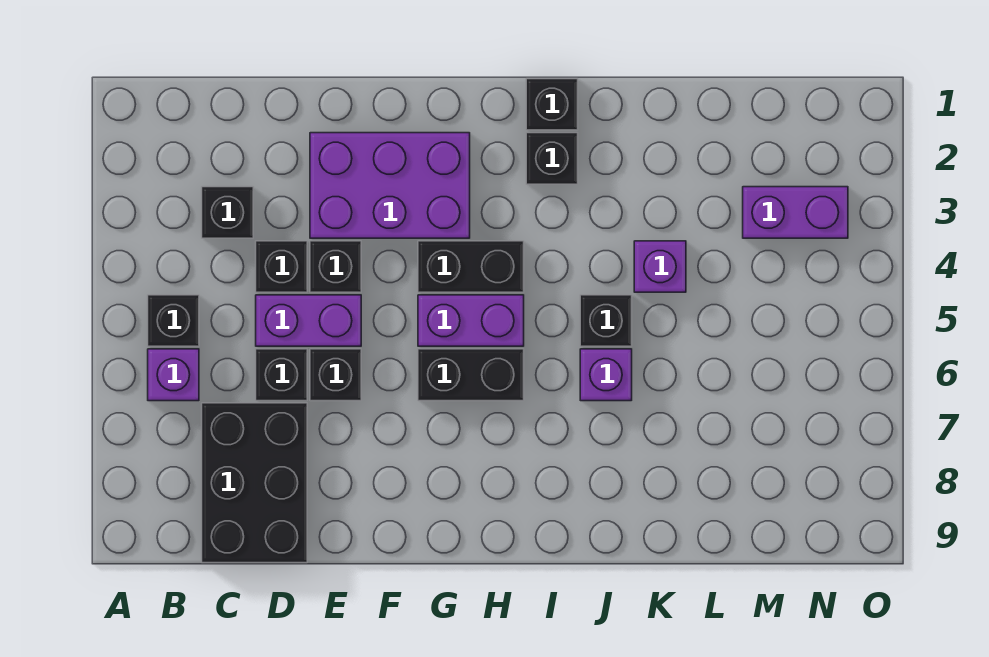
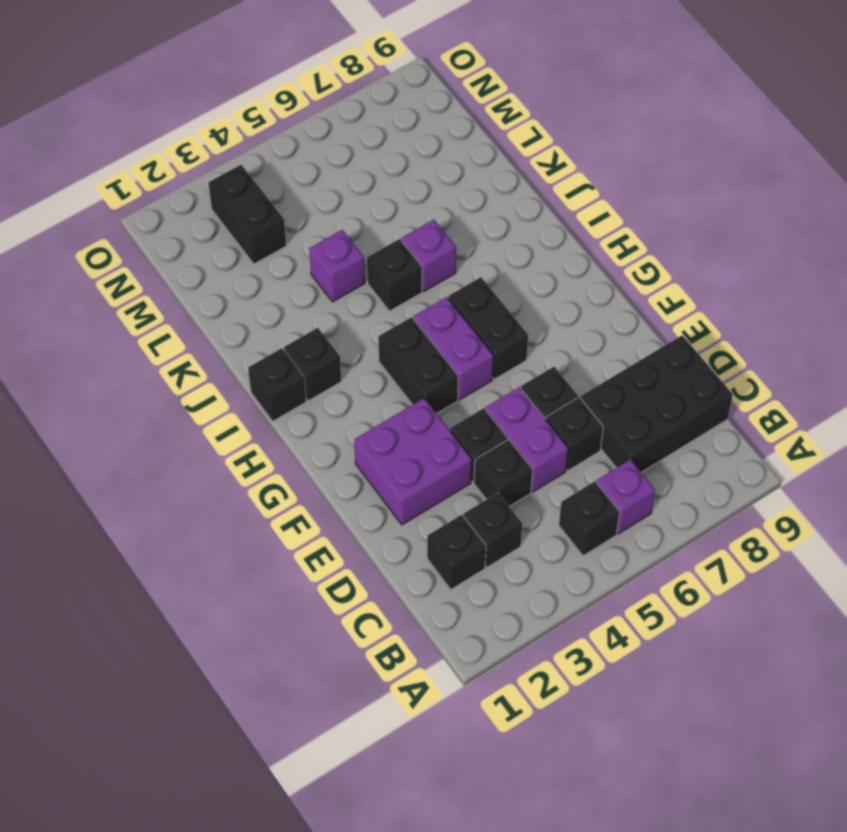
none -> black 1x1 brick [427,515,486,589]
purple 2x3 brick [310,133,470,238] -> purple 2x2 brick [354,398,472,525]
purple 1x2 brick [743,187,848,238] -> black 1x2 brick [208,165,286,264]

